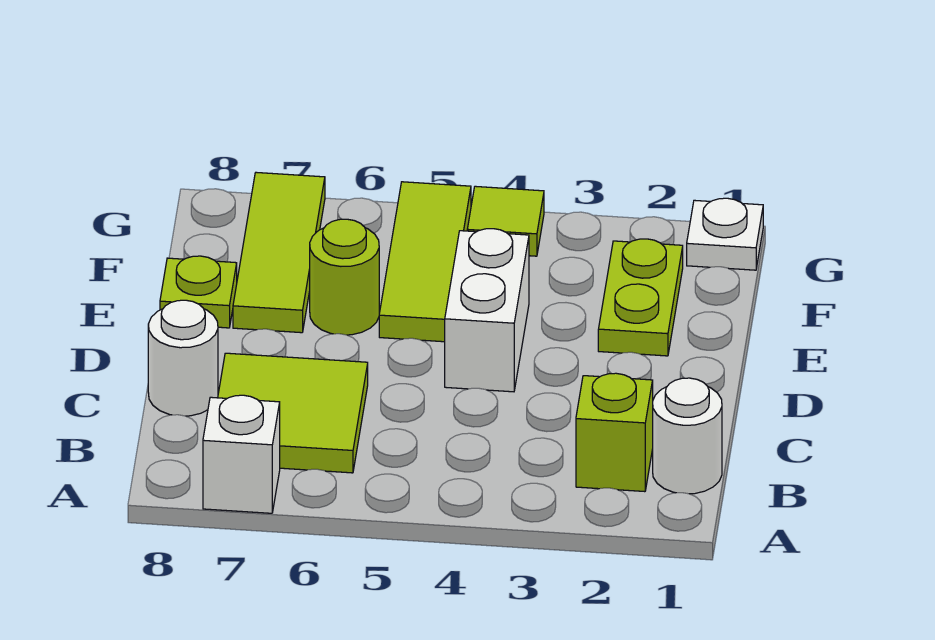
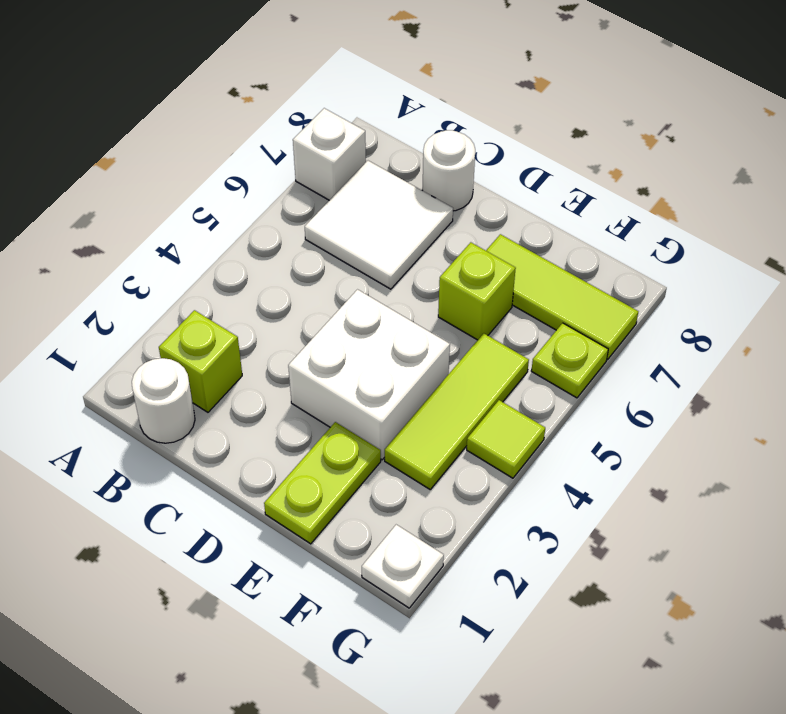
lime 2x2 tile [218,353,368,473] -> white 2x2 tile [305,161,453,289]
white 1x2 brick [445,229,529,392] -> white 2x2 brick [288,290,450,460]
lime 1x2 plate [598,239,683,356] -> lime 1x2 plate turned to [264,422,381,544]
lime 1x3 tile [379,182,471,342] -> lime 1x3 tile turned to [385,333,529,489]
lime 1x1 round brick [310,219,379,335] -> lime 1x1 brick [438,242,516,340]
lime 1x1 plate [160,256,237,328] -> lime 1x1 plate moved to [531,323,608,398]

